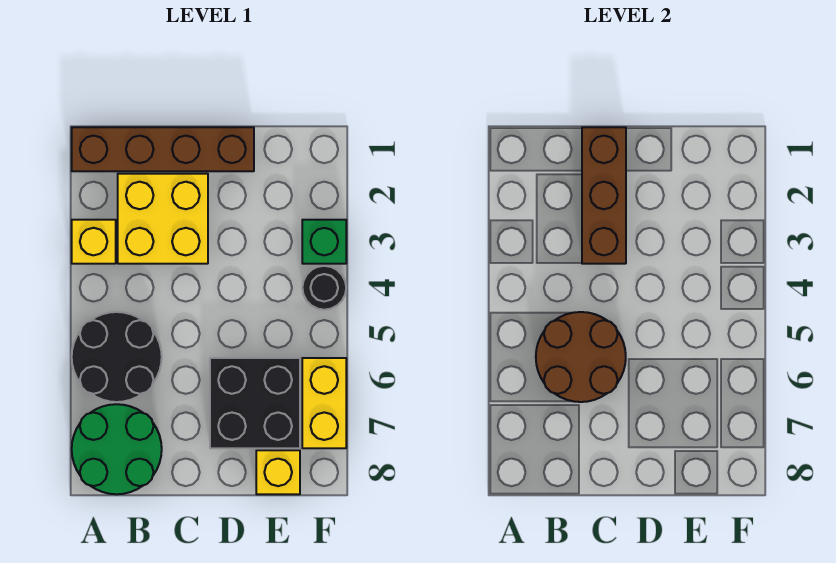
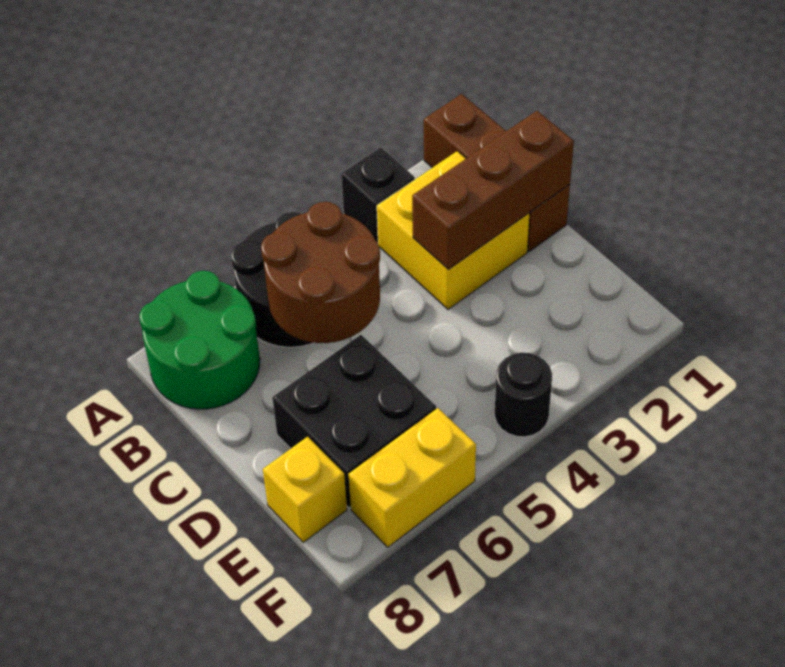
brown 1x4 brick [72,127,254,171] -> brown 1x3 brick [424,94,570,252]
yellow 1x1 brick [72,220,116,264] -> black 1x1 brick [341,148,415,243]
green 1x1 brick [302,220,346,264] -> none

